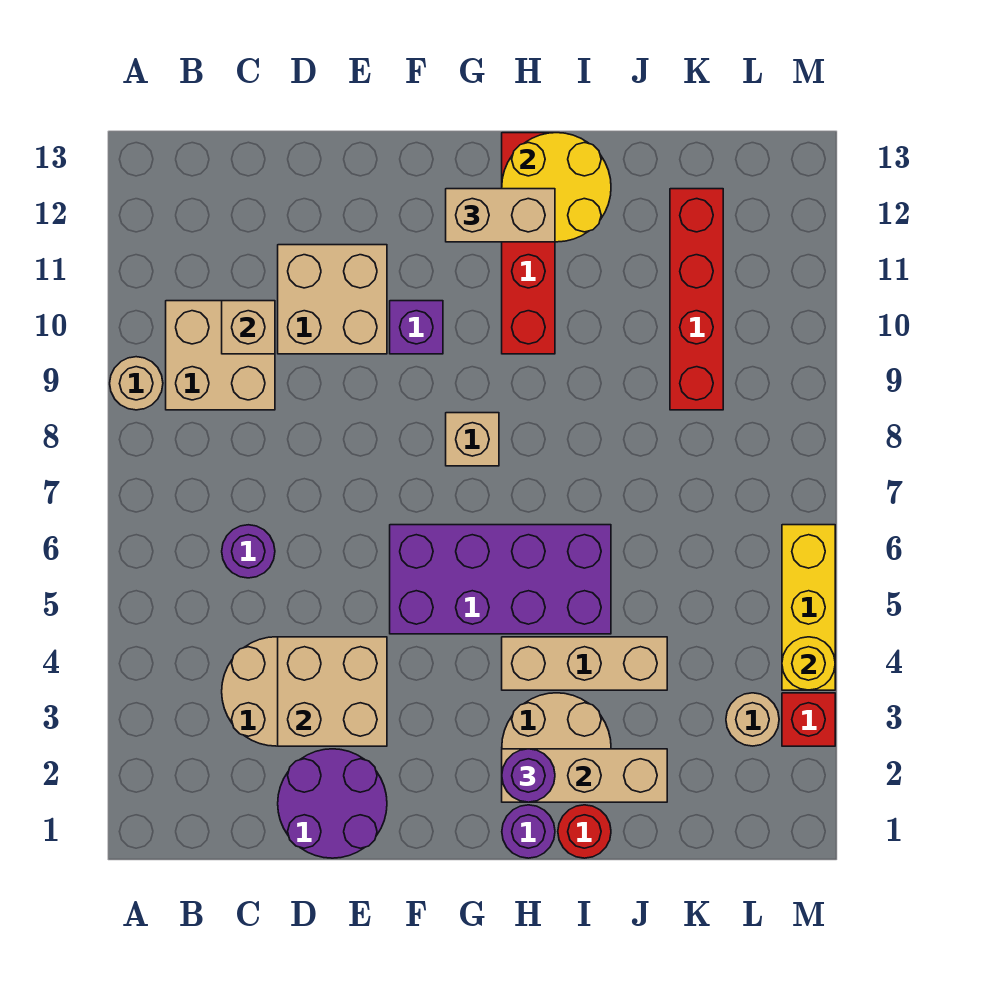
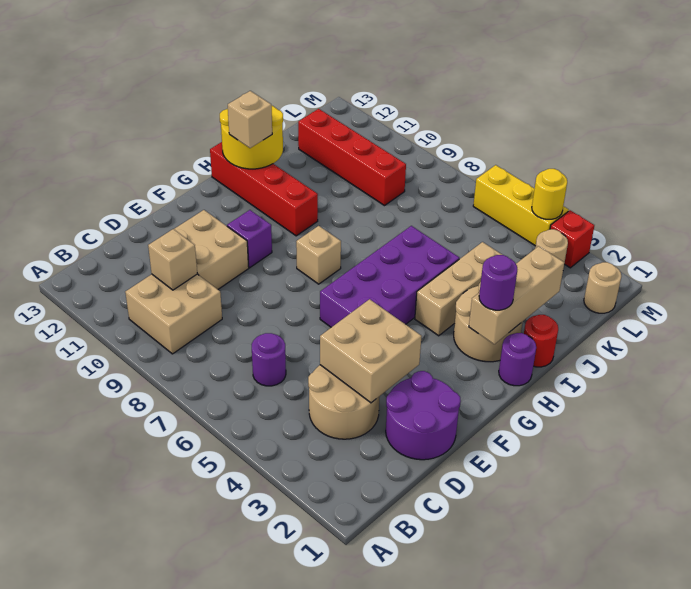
tan 1x1 round brick [110,357,163,410] -> tan 1x1 round brick moved to [584,262,621,313]
tan 1x2 brick [446,189,555,242] -> tan 1x1 brick [228,91,272,148]

